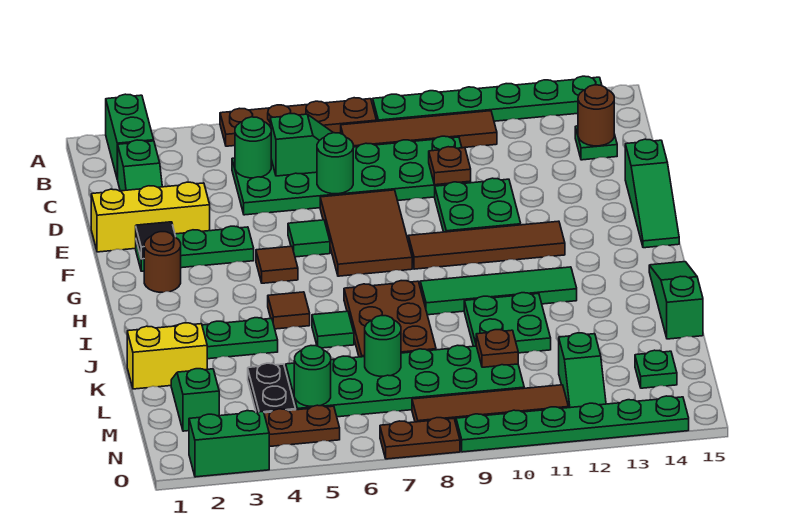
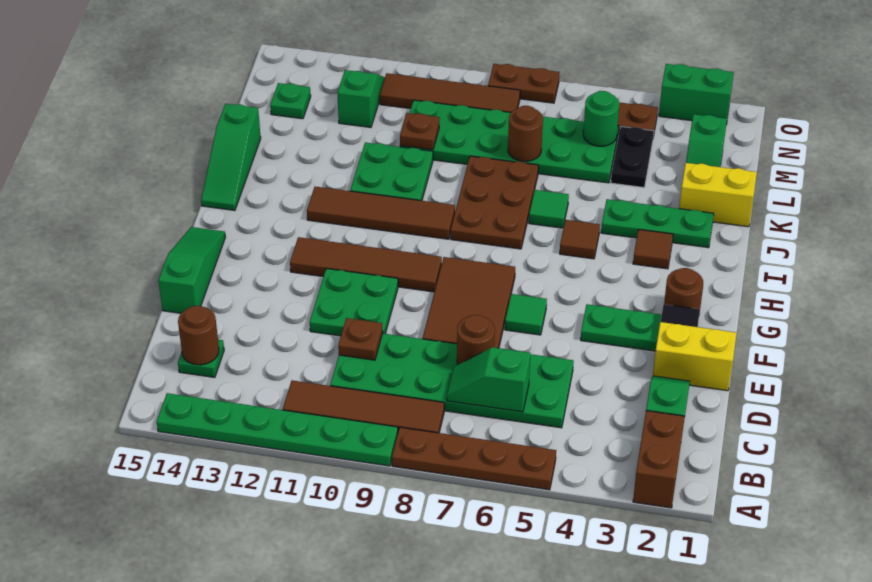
green 1x2 brick [106,94,154,180] -> brown 1x2 brick [633,411,685,508]
green 1x1 round brick [235,117,271,178] -> none
green 1x1 round brick [317,133,353,194] -> brown 1x1 round brick [457,315,495,365]
yellow 1x3 brick [91,182,210,252] -> yellow 1x2 brick [653,322,737,391]
brown 1x1 tile [256,246,298,283] -> brown 1x1 tile moved to [633,230,673,269]
green 1x4 tile [420,267,577,315] -> brown 1x4 tile [307,187,455,239]
green 1x1 round brick [365,316,401,376] -> brown 1x1 round brick [508,106,543,161]
green 1x6 plate [456,396,689,452] -> none

